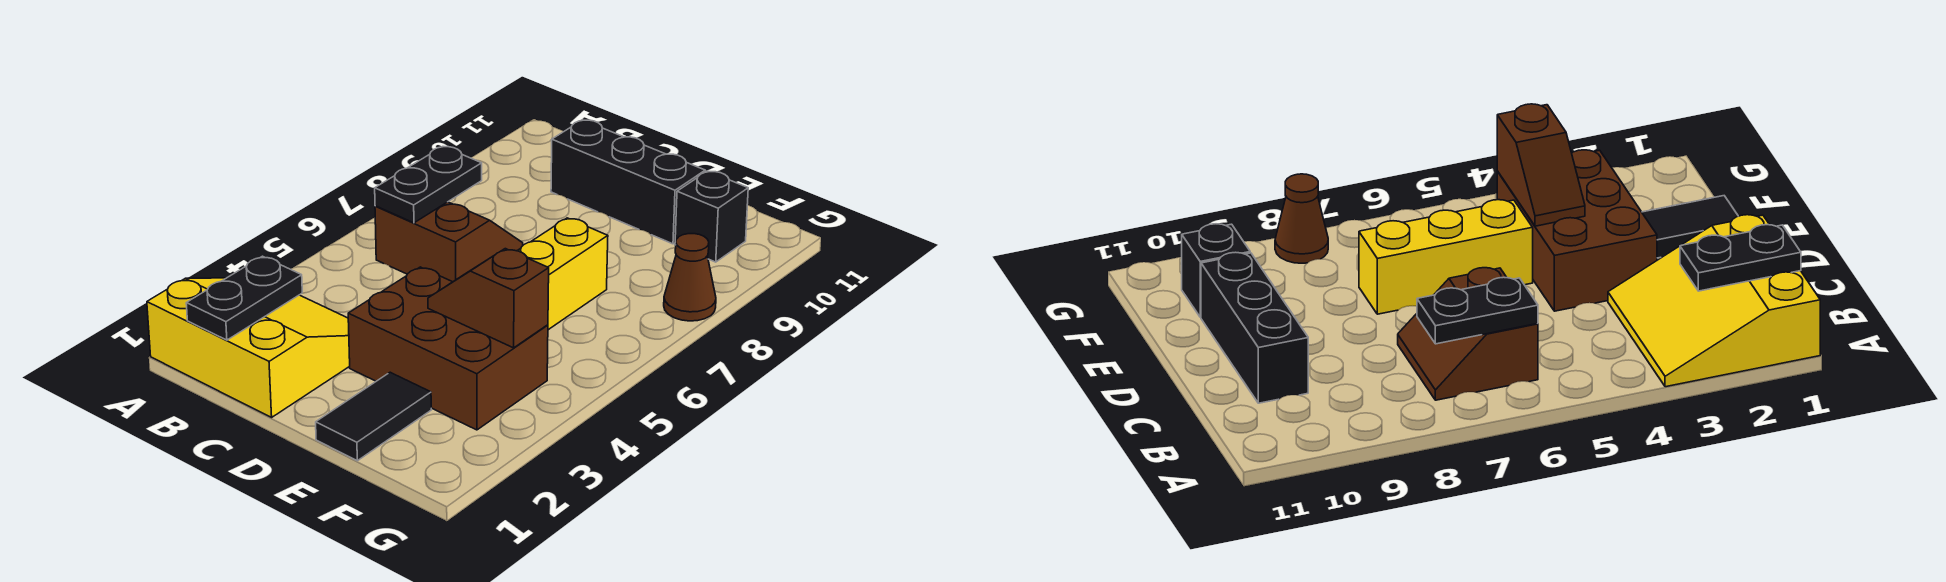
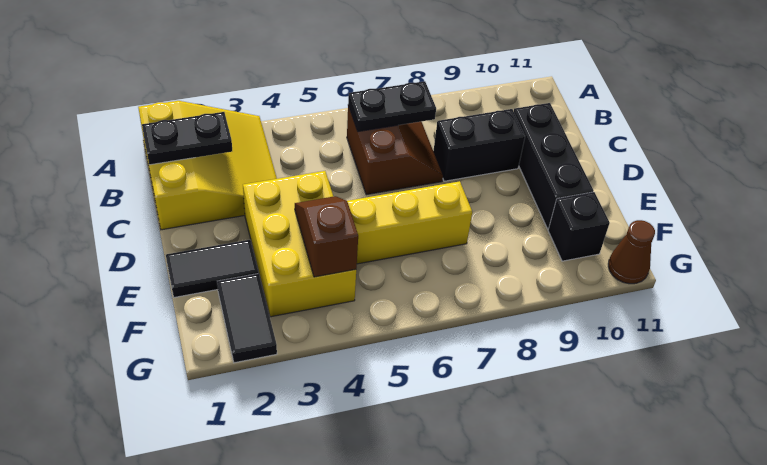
none -> black 1x2 brick [433,109,525,181]
brown 2x3 brick [348,267,548,430] -> yellow 2x3 brick [243,171,356,317]
none -> black 1x2 tile [217,274,277,363]
brown 1x1 cone [664,234,716,321] -> brown 1x1 cone moved to [608,220,655,284]

